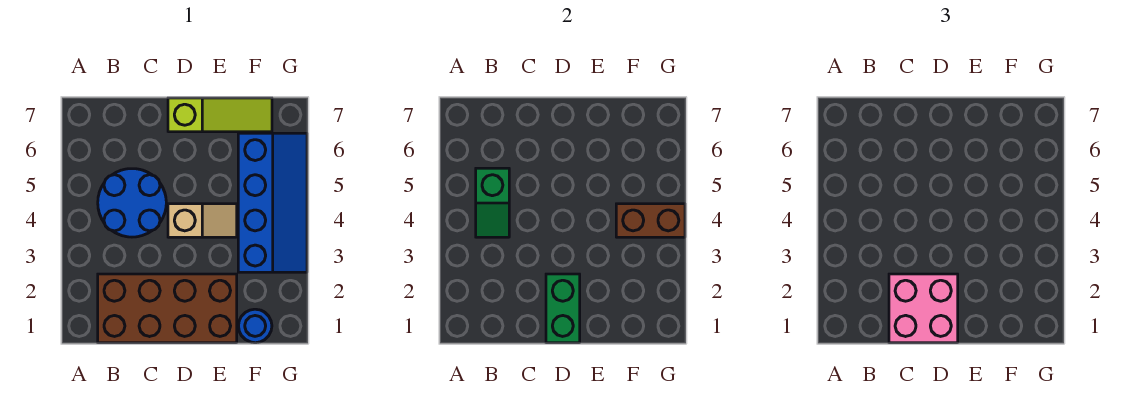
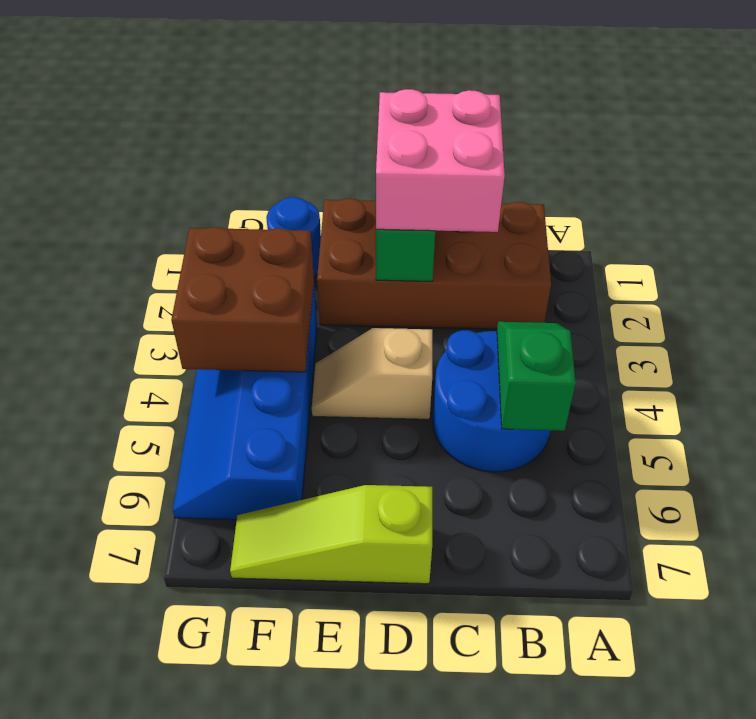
brown 1x2 brick [616,204,685,237] -> brown 2x2 brick [171,227,314,372]

